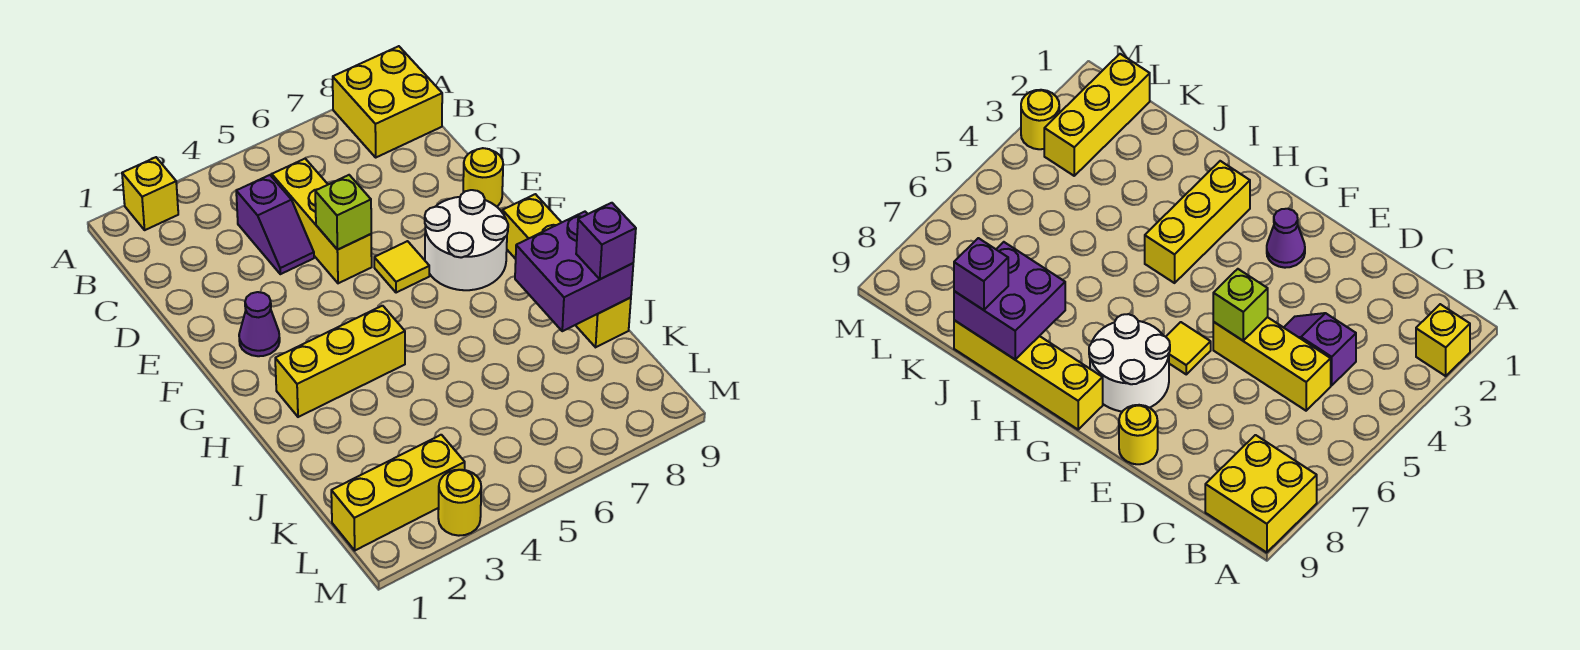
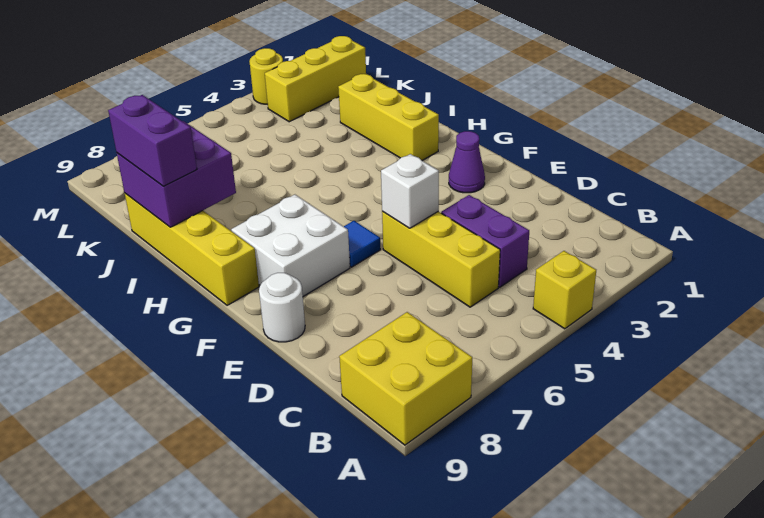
yellow 1x1 brick [122,157,178,230] -> yellow 1x1 brick moved to [533,251,596,329]
purple 1x2 slope [236,175,314,274] -> purple 1x2 brick [441,195,529,287]
lime 1x1 brick [315,175,371,250] -> white 1x1 brick [381,154,439,228]
yellow 1x1 round brick [463,148,503,207] -> white 1x1 round brick [259,273,305,342]
yellow 1x1 tile [374,241,429,293] -> blue 1x1 tile [344,221,380,267]
white 2x2 round brick [425,190,508,290] -> white 2x2 brick [231,195,350,296]
yellow 1x3 brick [275,306,405,417] -> yellow 1x3 brick turned to [338,74,439,160]
purple 1x1 brick [576,203,636,279] -> purple 1x2 brick [108,95,197,186]

